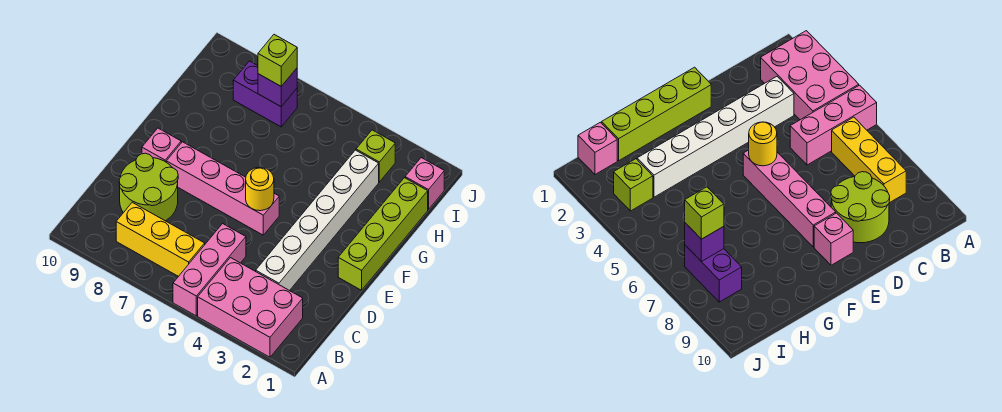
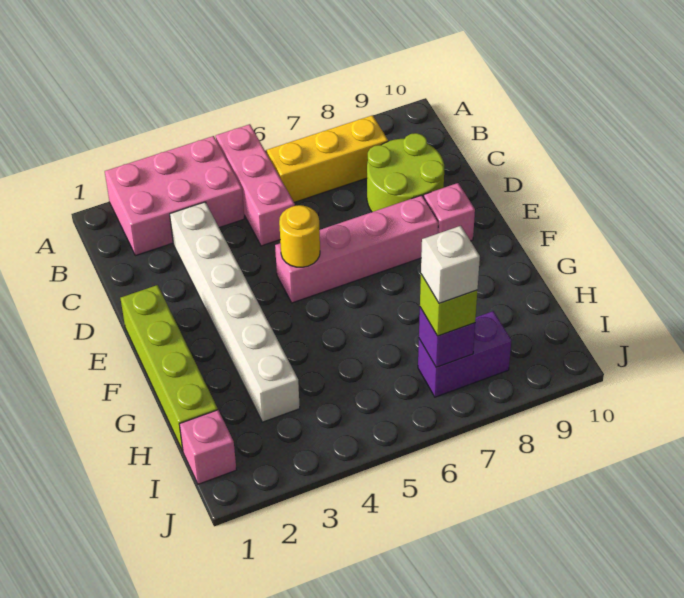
lime 1x1 brick [356,130,395,182] -> none
none -> white 1x1 brick [421,226,480,303]

